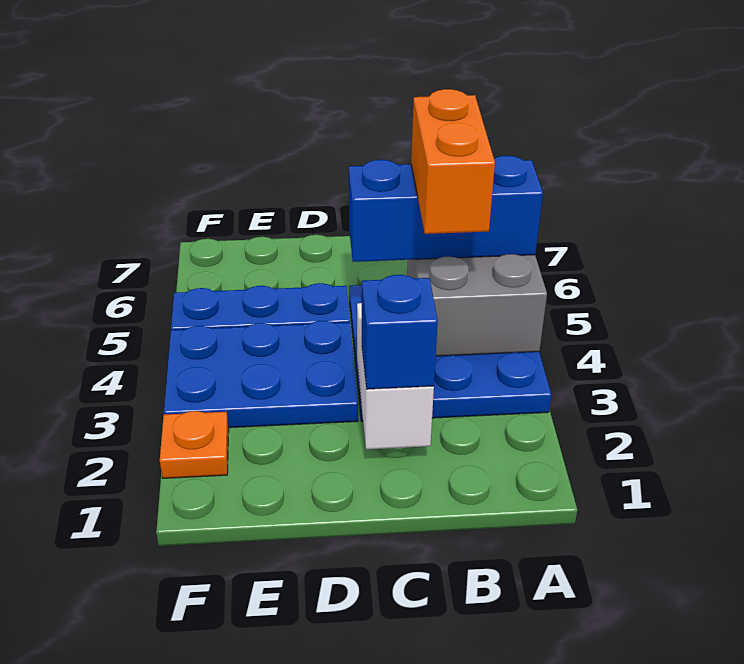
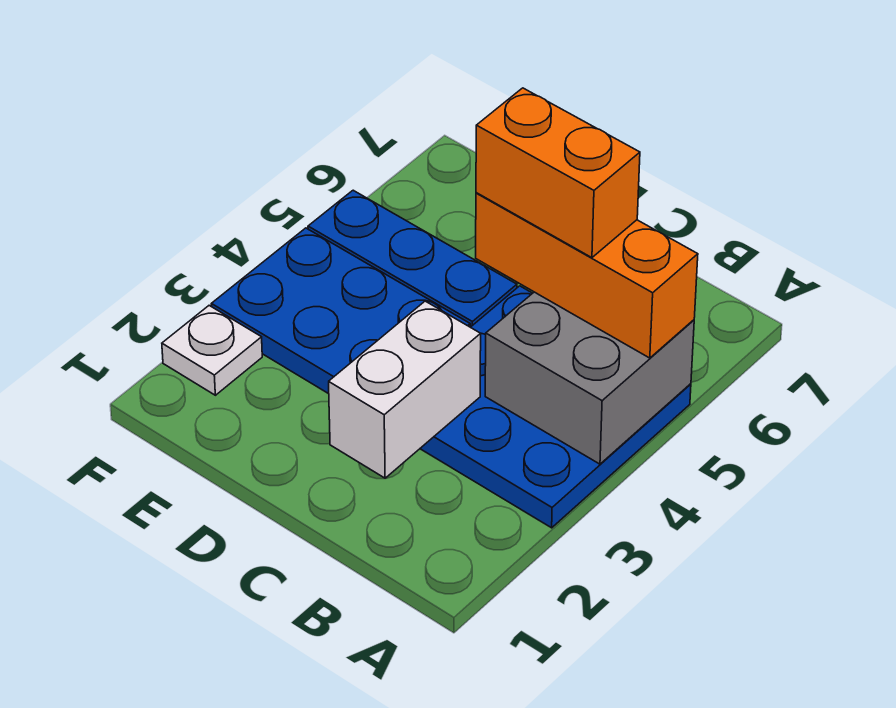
blue 1x3 brick [349,156,543,262] -> orange 1x3 brick [476,193,698,358]
orange 1x2 brick [411,89,495,234] -> orange 1x2 brick turned to [476,88,640,258]
blue 1x1 brick [362,275,438,389] -> none
orange 1x1 plate [160,411,229,478] -> white 1x1 plate [162,306,262,395]

